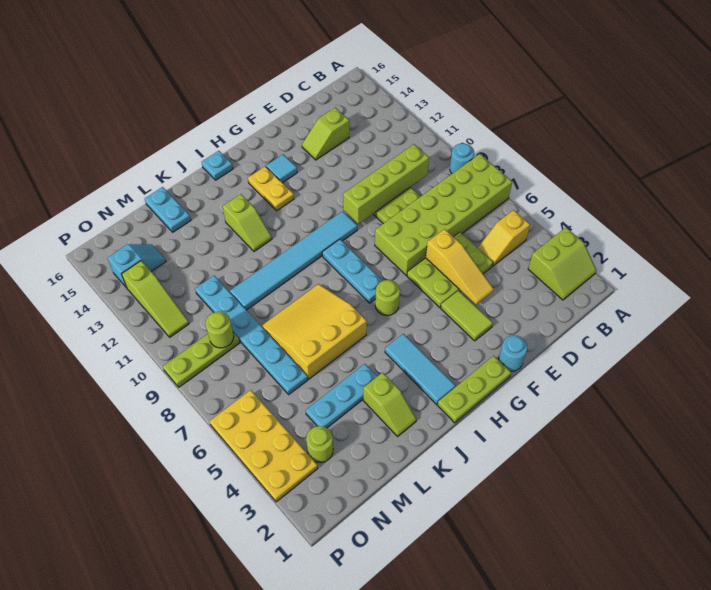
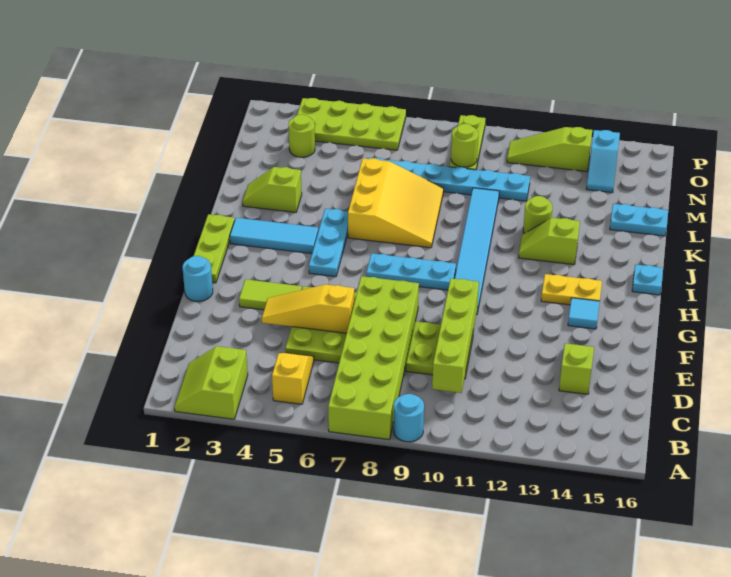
lime 1x1 round brick [375,280,400,316] -> lime 1x1 round brick moved to [523,196,553,234]
cyan 1x3 plate [306,364,377,428] -> cyan 1x3 plate moved to [309,209,348,277]
yellow 2x4 plate [210,390,318,502] -> lime 2x4 plate [297,98,406,150]

